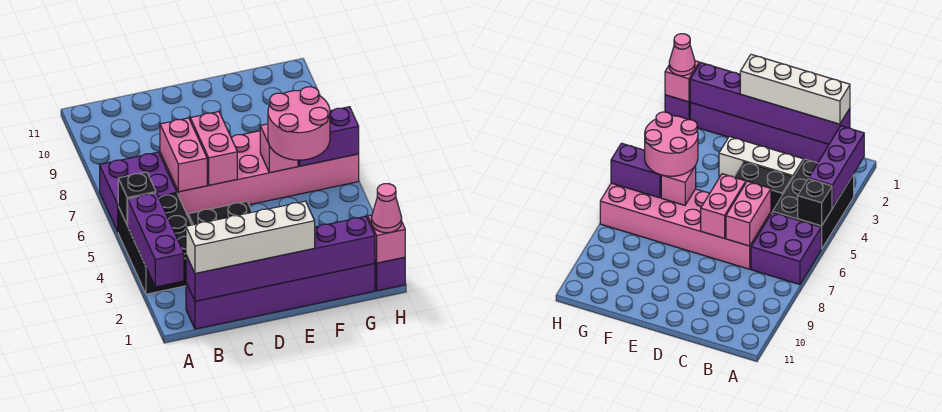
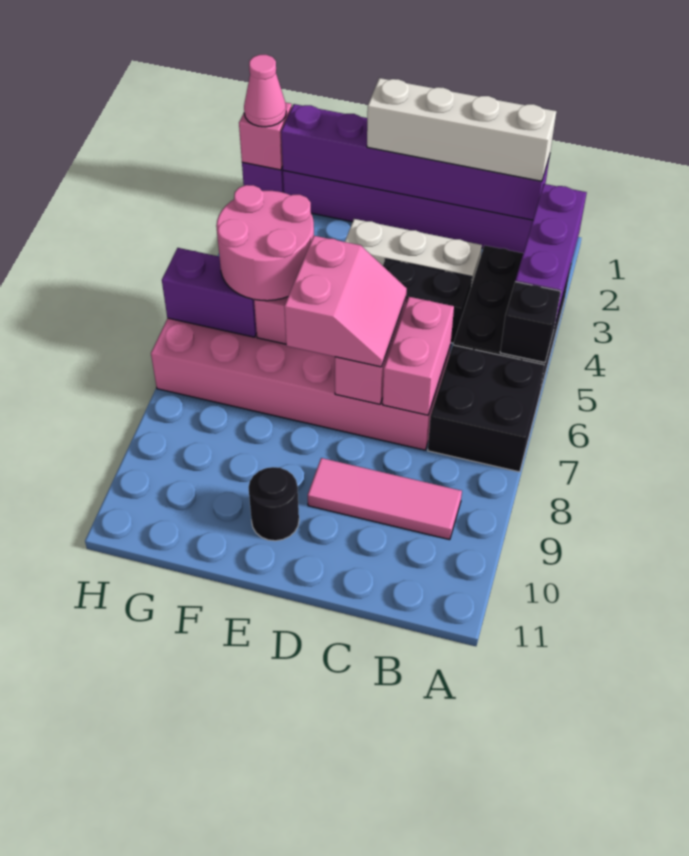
purple 2x2 brick [100,152,177,231] -> black 2x2 brick [428,345,545,472]
none -> pink 1x3 tile [308,458,462,540]
none -> pink 2x2 slope [284,236,407,367]
none -> black 1x1 round brick [249,467,299,541]

